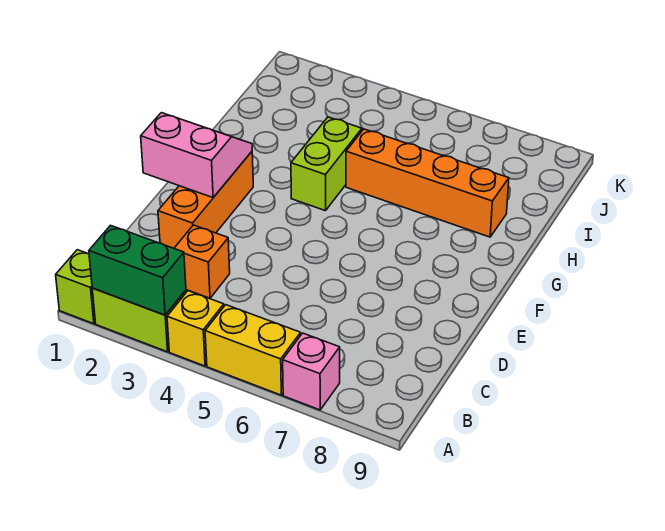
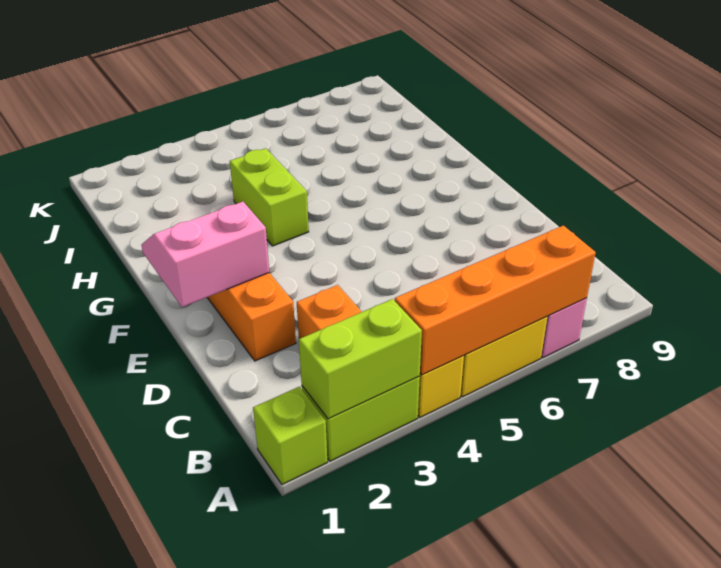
green 1x2 brick [89,225,186,315] -> lime 1x2 brick [299,299,422,419]
orange 1x4 brick [346,129,509,237] -> orange 1x4 brick moved to [395,226,596,375]

